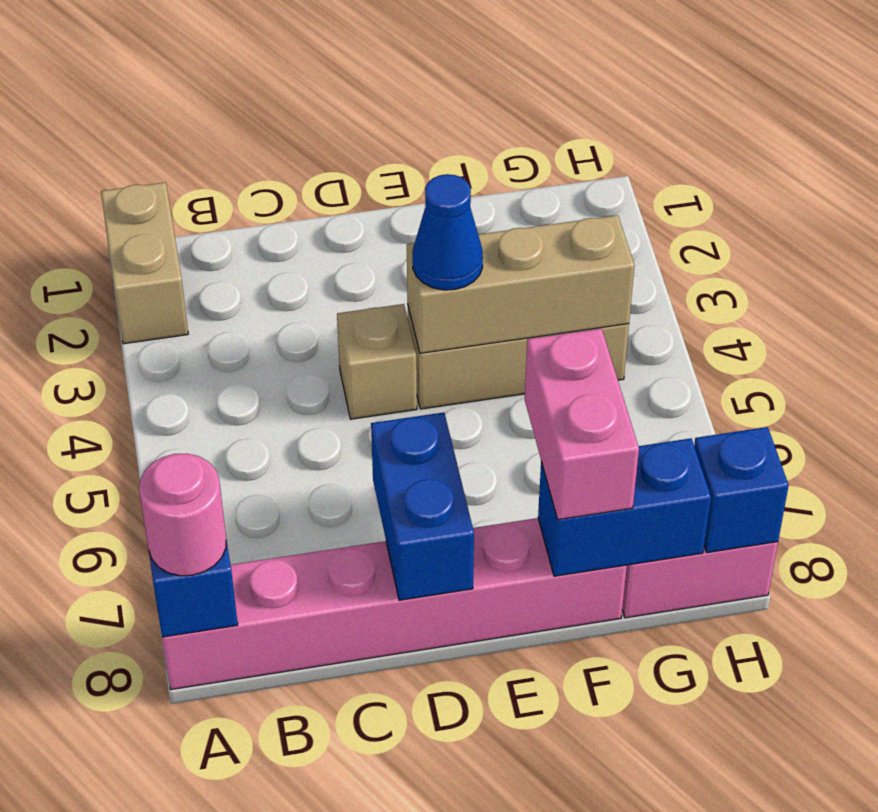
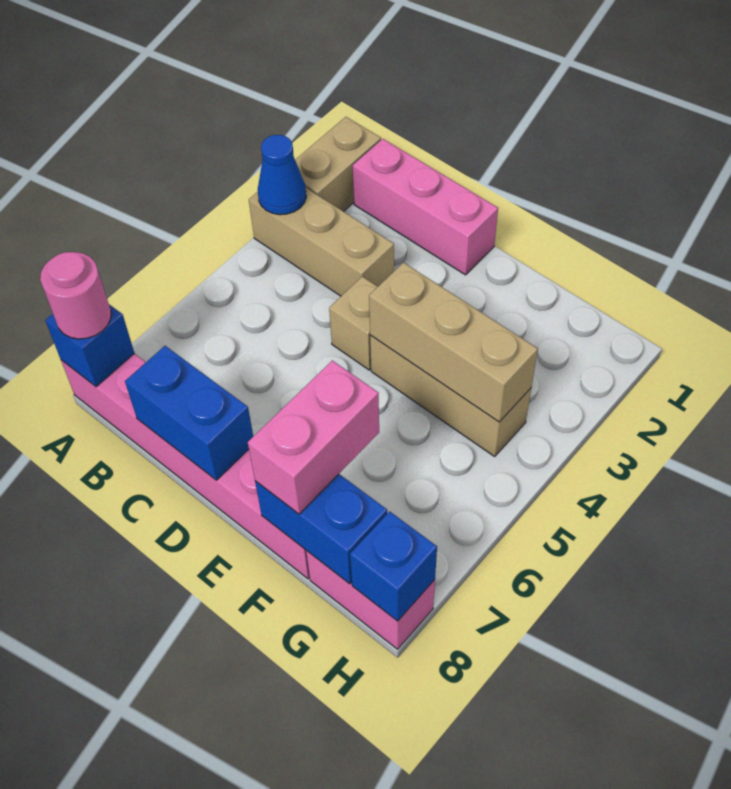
none -> tan 1x3 brick [249,188,394,296]
none -> pink 1x3 brick [353,139,498,275]
blue 1x2 brick [371,412,474,600] -> blue 1x2 brick turned to [125,346,253,480]
blue 1x1 cone [412,174,483,290] -> blue 1x1 cone moved to [258,135,306,215]

